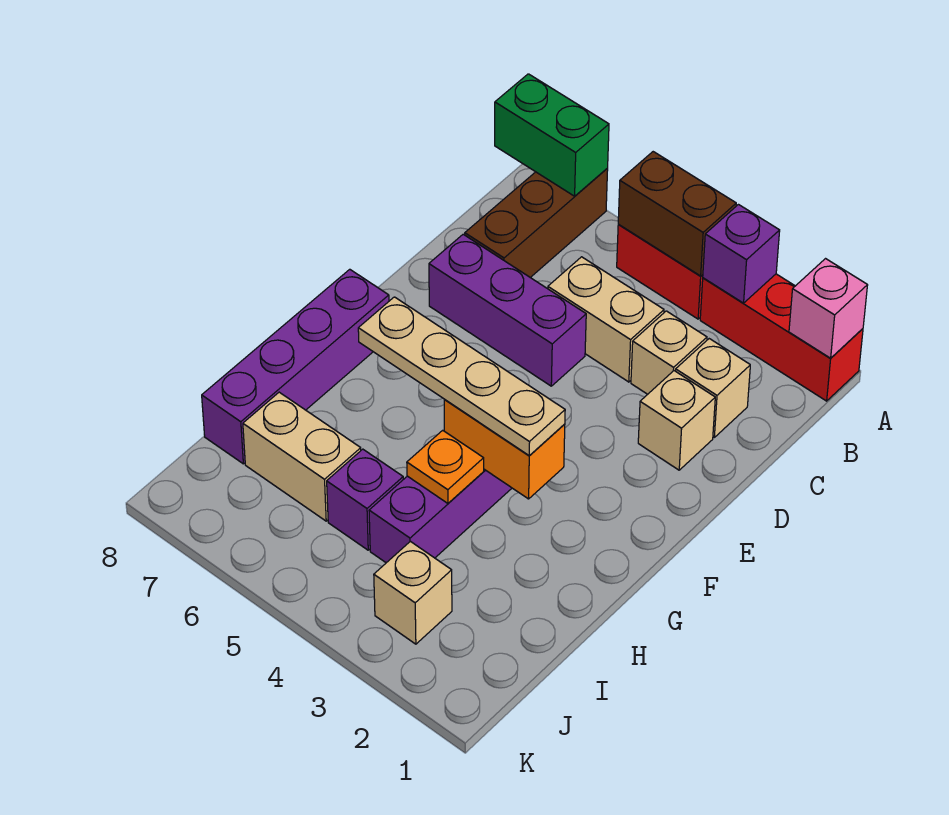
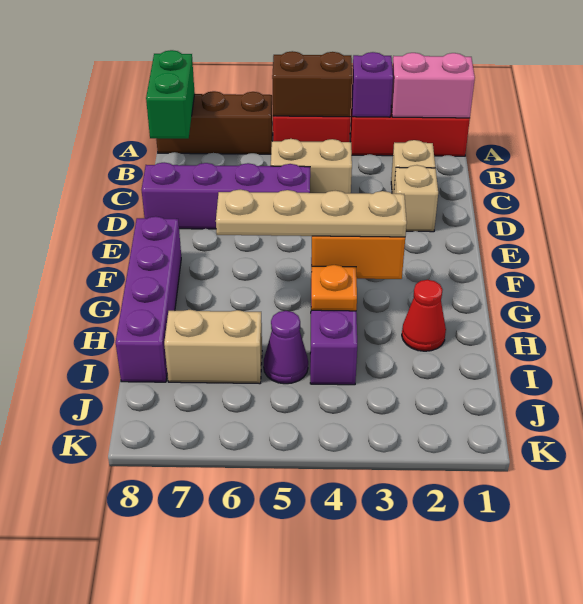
pink 1x1 brick [789,259,868,358] -> pink 1x2 brick [391,53,475,118]
brown 1x3 brick [465,169,608,278] -> brown 1x3 brick turned to [156,91,273,154]
green 1x2 brick [495,74,609,196] -> green 1x2 brick turned to [146,50,195,139]
tan 1x1 brick [631,311,707,394] -> none
purple 1x3 brick [429,234,586,386] -> purple 1x4 brick [142,162,310,229]
none -> red 1x1 cone [402,280,446,351]
purple 1x1 brick [327,449,403,550] -> purple 1x1 cone [264,311,308,384]
tan 1x1 brick [374,541,452,644] -> none

